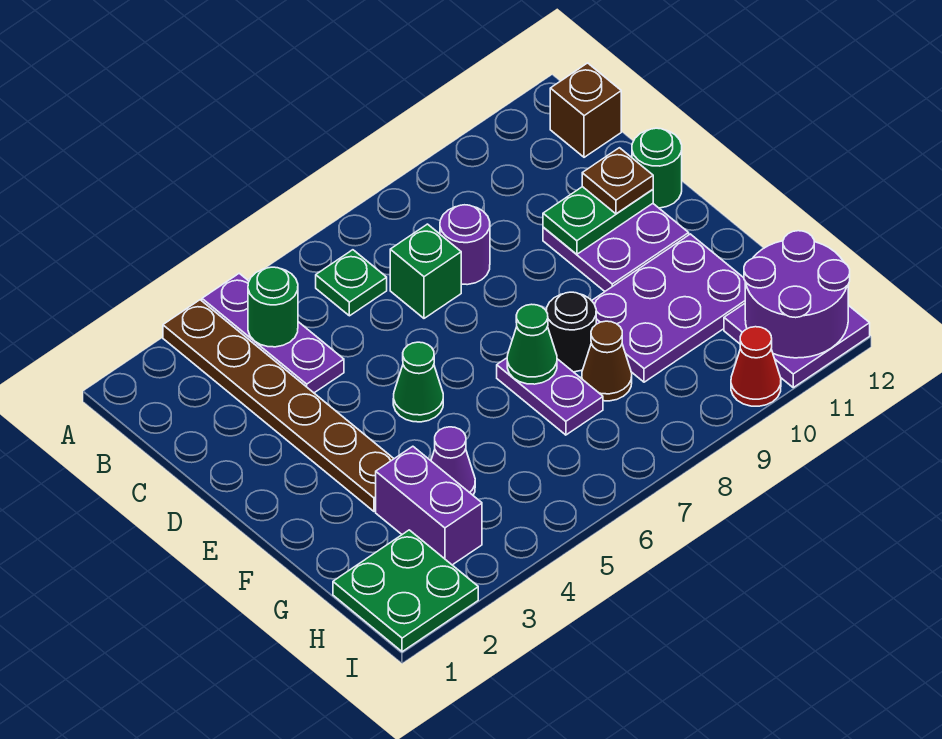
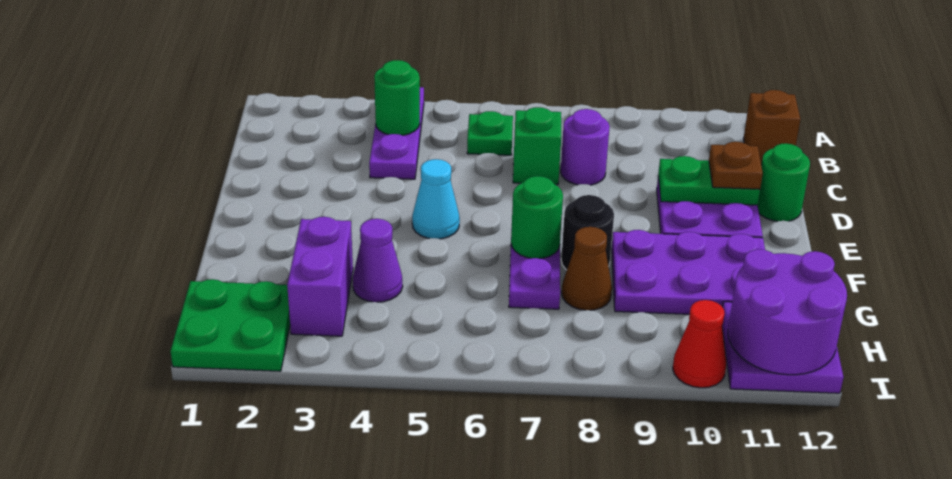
brown 1x6 plate [163,300,394,511] -> none
green 1x1 cone [393,342,443,422] -> cyan 1x1 cone [412,159,460,239]
green 1x1 cone [507,304,557,384] -> green 1x1 round brick [511,176,563,259]

